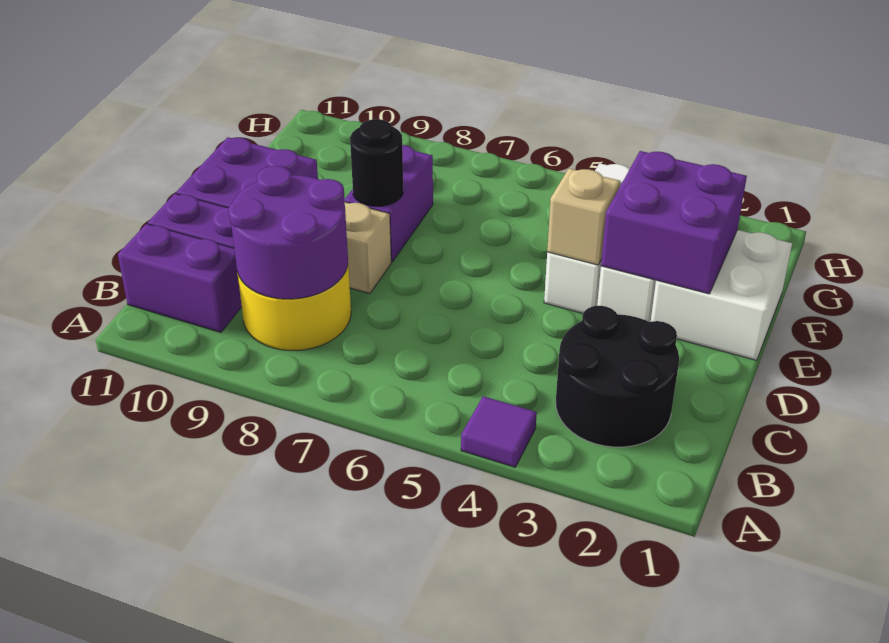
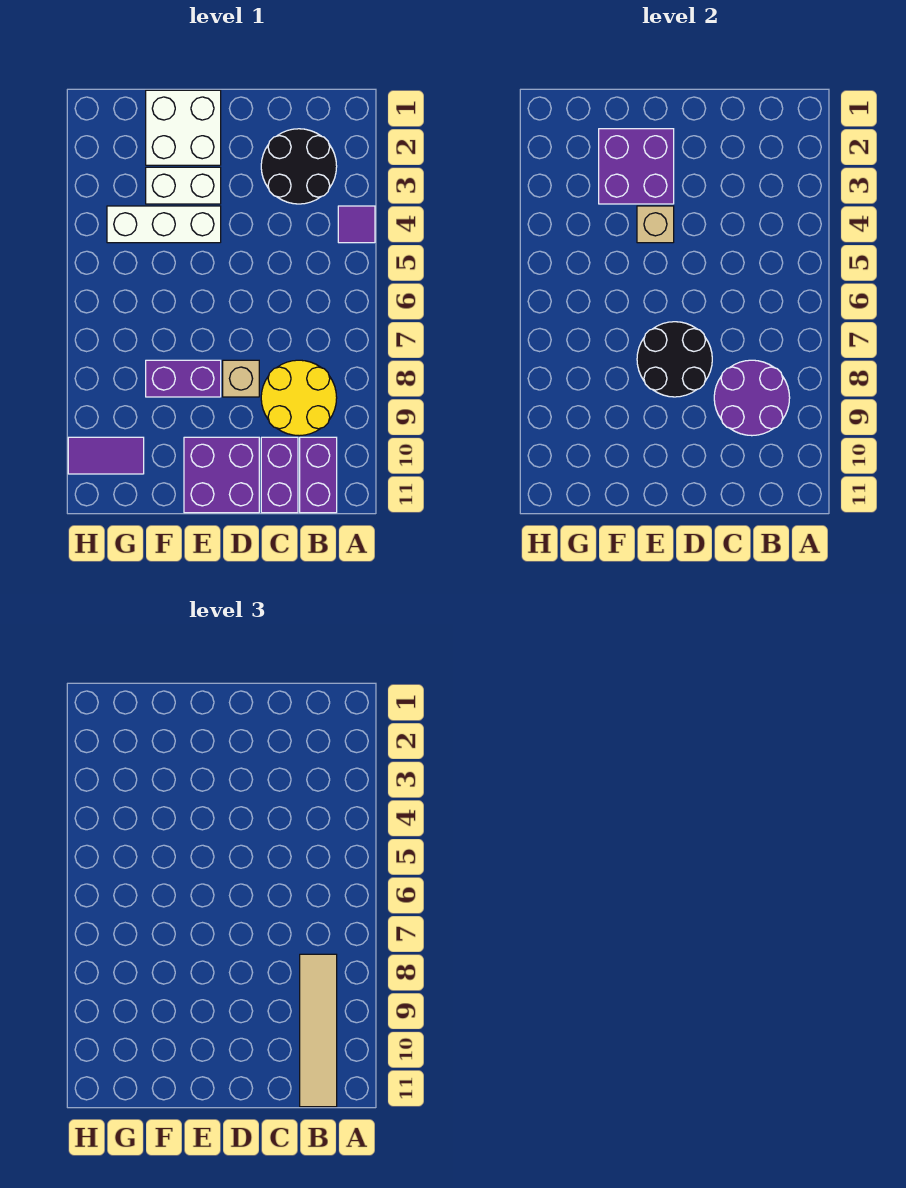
none -> tan 1x4 tile [300,954,337,1107]
black 1x1 round brick [350,119,403,206] -> black 2x2 round brick [637,322,712,397]
none -> purple 1x2 tile [68,437,144,474]

